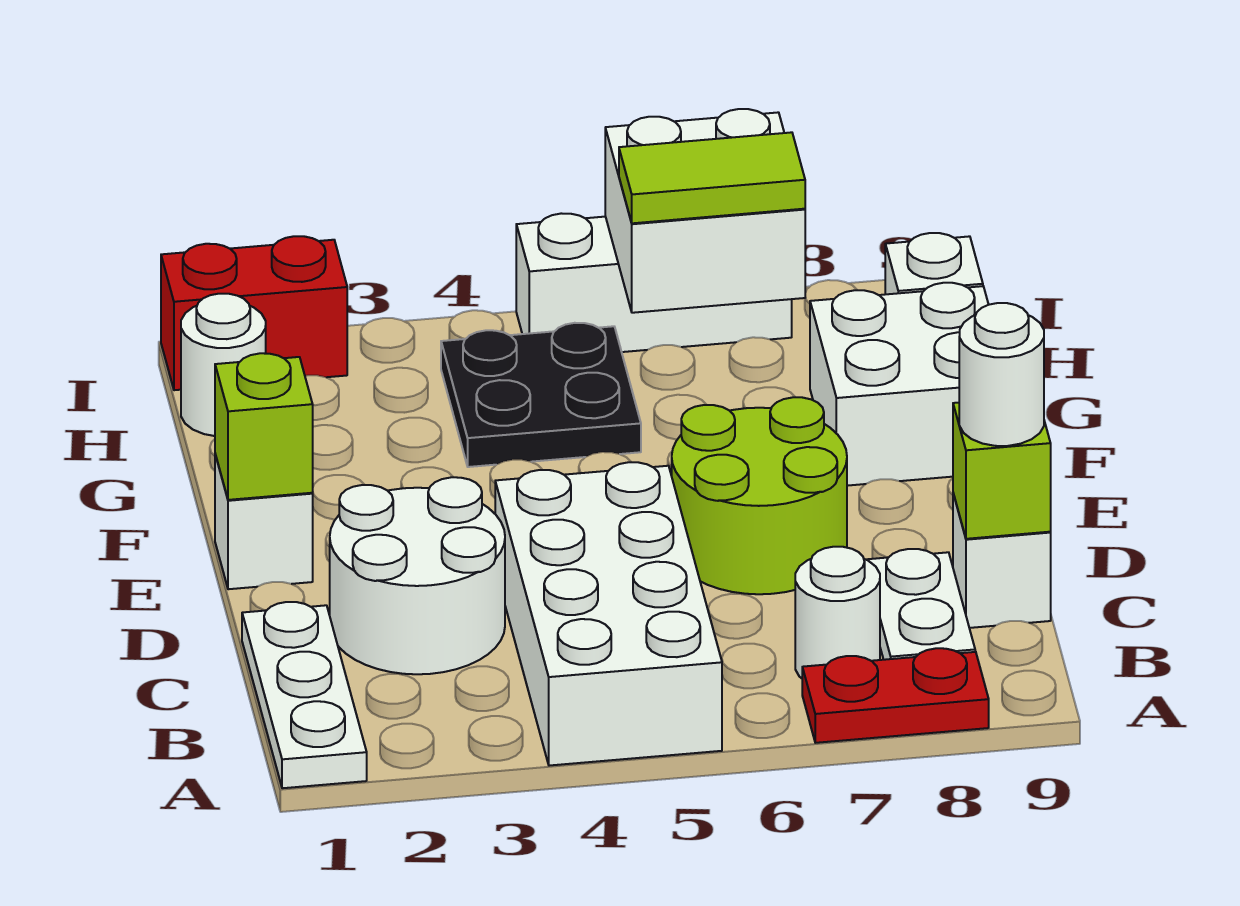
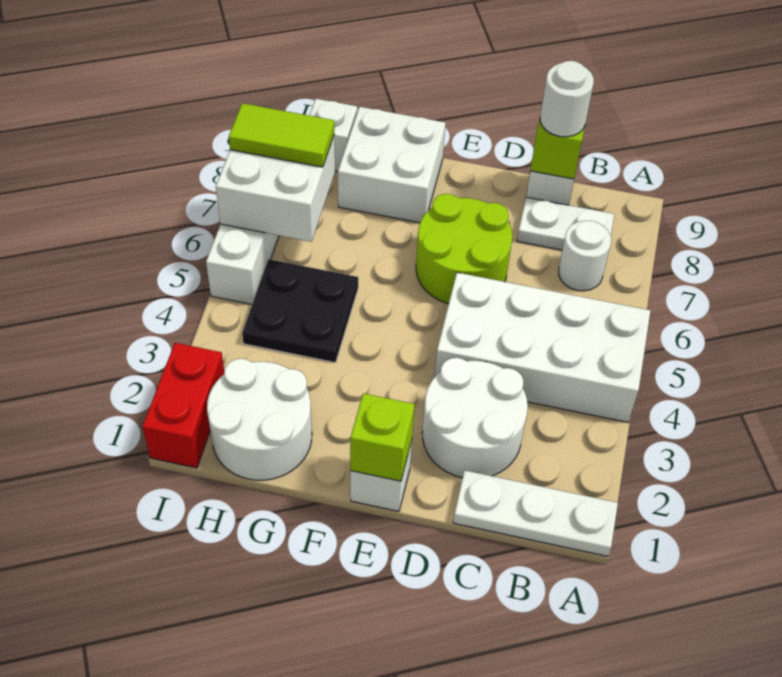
red 1x2 plate [802,648,989,743] -> none
white 1x1 round brick [181,294,266,436] -> white 2x2 round brick [207,359,312,480]
lime 1x2 tile [619,132,805,223] -> lime 1x2 tile turned to [229,103,334,167]

